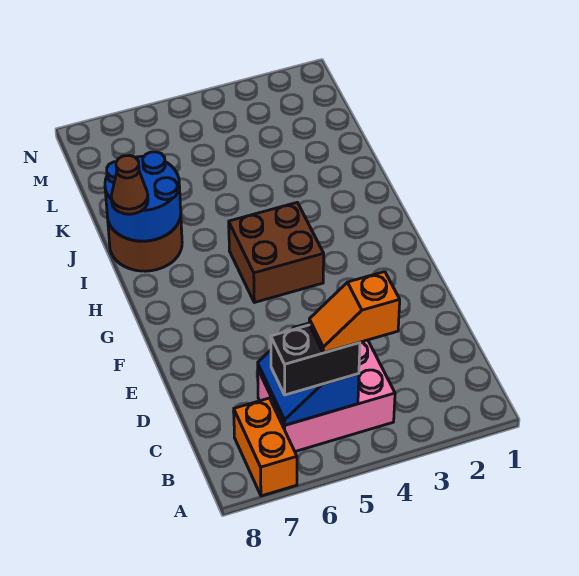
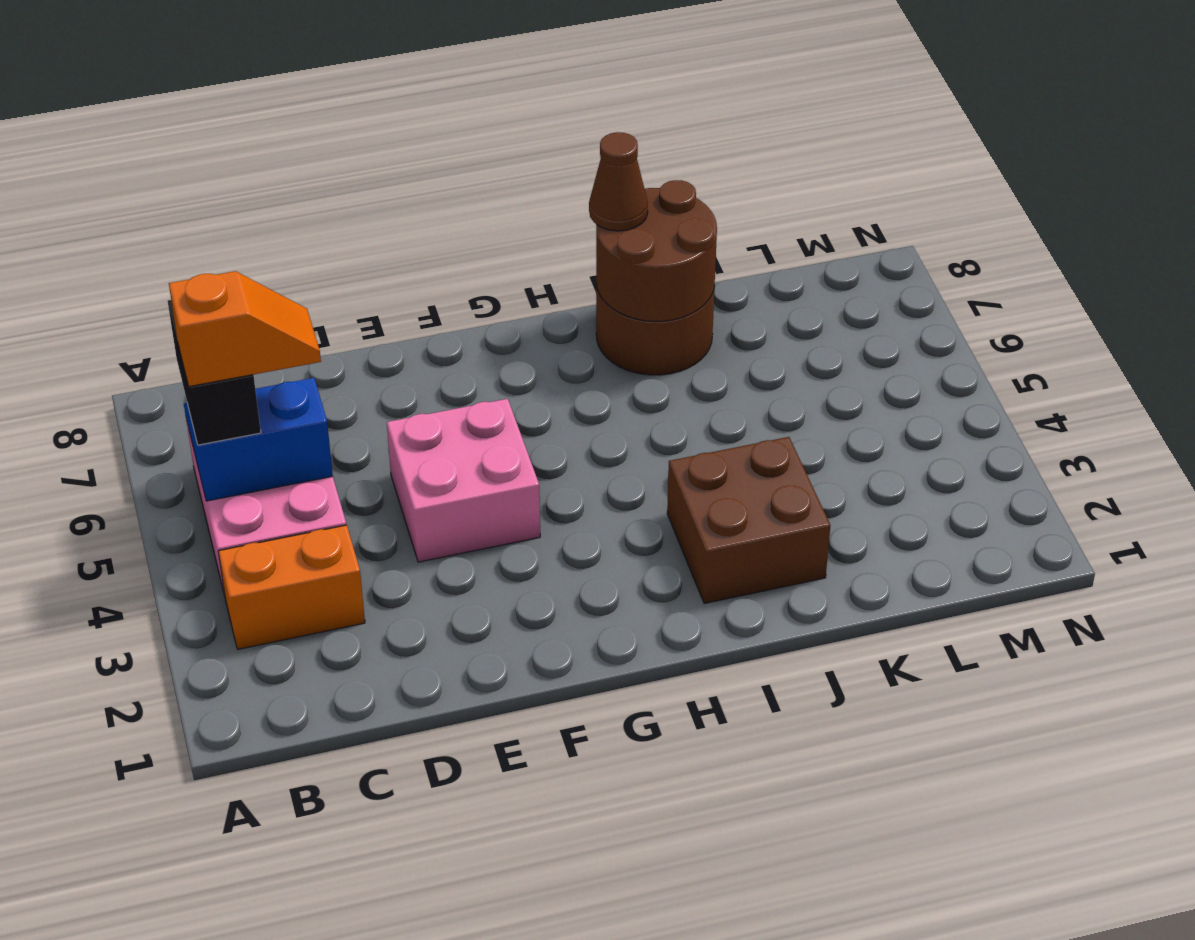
orange 1x2 brick [234,398,297,496] -> orange 1x2 brick moved to [218,525,365,649]
orange 1x2 slope [309,272,400,353] -> orange 1x2 slope turned to [169,271,321,387]
none -> pink 2x2 brick [387,399,540,562]
brown 2x2 brick [229,203,324,302] -> brown 2x2 brick moved to [667,437,830,604]
blue 2x2 round brick [105,152,181,241] -> brown 2x2 round brick [596,180,717,321]

